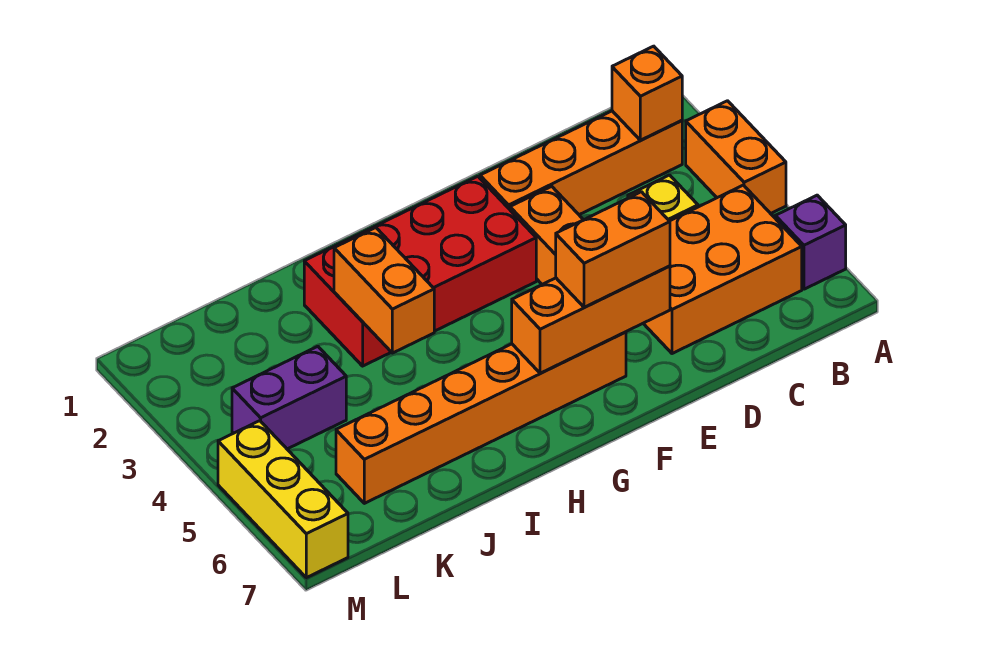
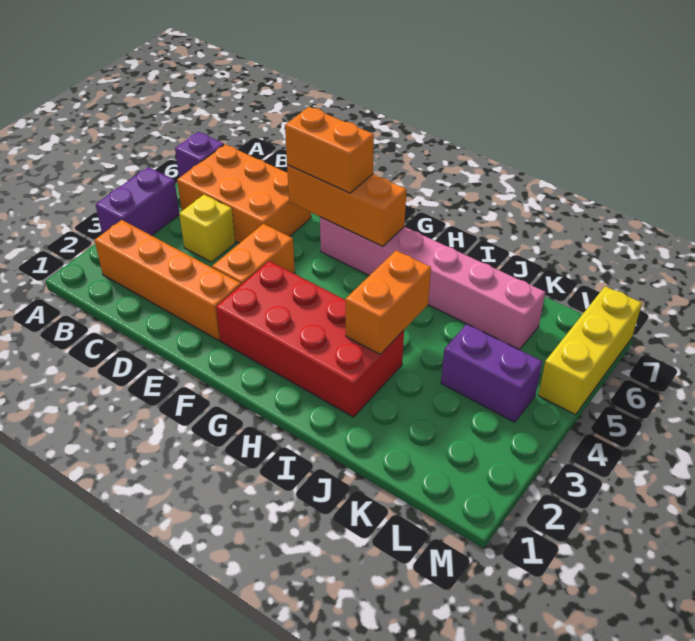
orange 1x2 brick [686,101,786,214] -> purple 1x2 brick [96,167,179,236]
orange 1x1 brick [612,46,682,140] -> none
orange 1x6 brick [336,332,626,503] -> pink 1x6 brick [320,217,545,350]

